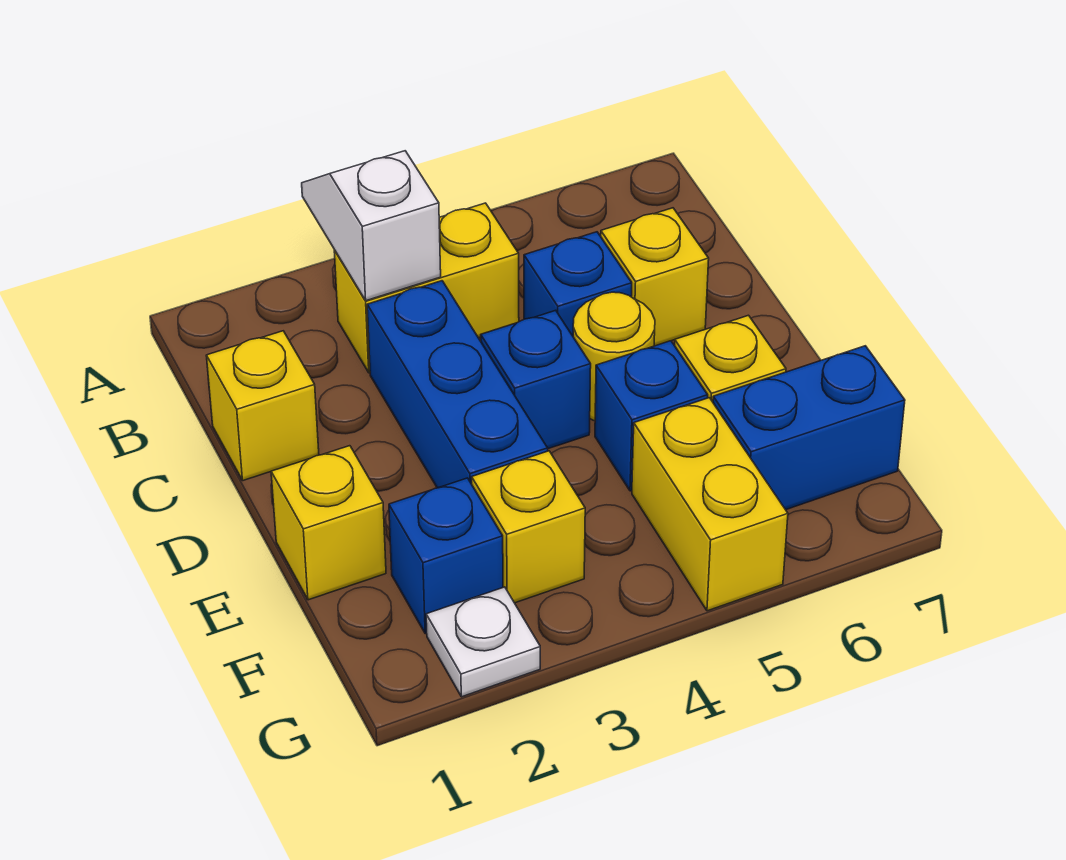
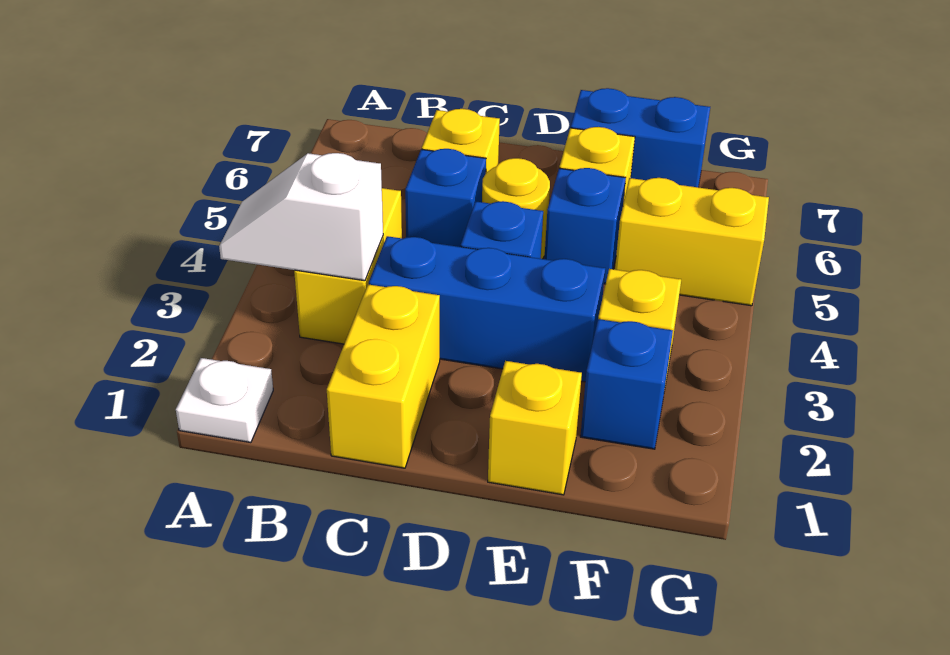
yellow 1x1 brick [206,331,319,480] -> yellow 1x2 brick [327,284,440,468]
blue 1x2 brick [713,346,905,510] -> blue 1x2 brick turned to [571,88,710,187]
white 1x1 plate [426,587,540,697] -> white 1x1 plate moved to [176,358,273,443]

